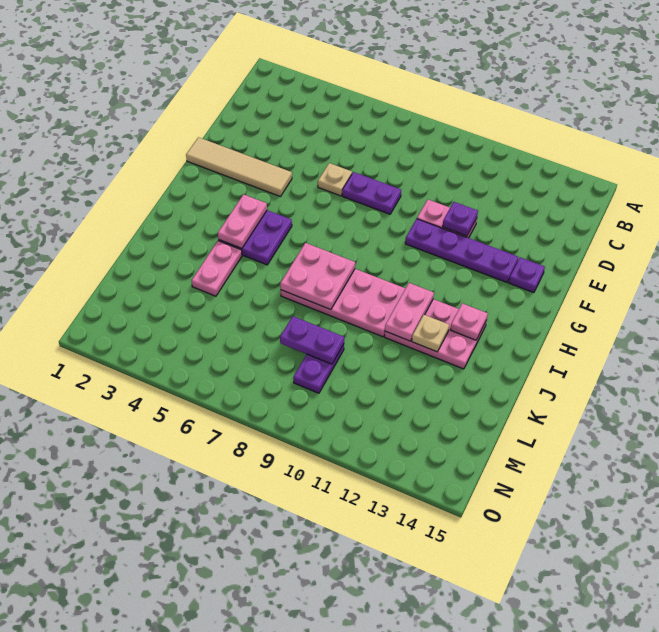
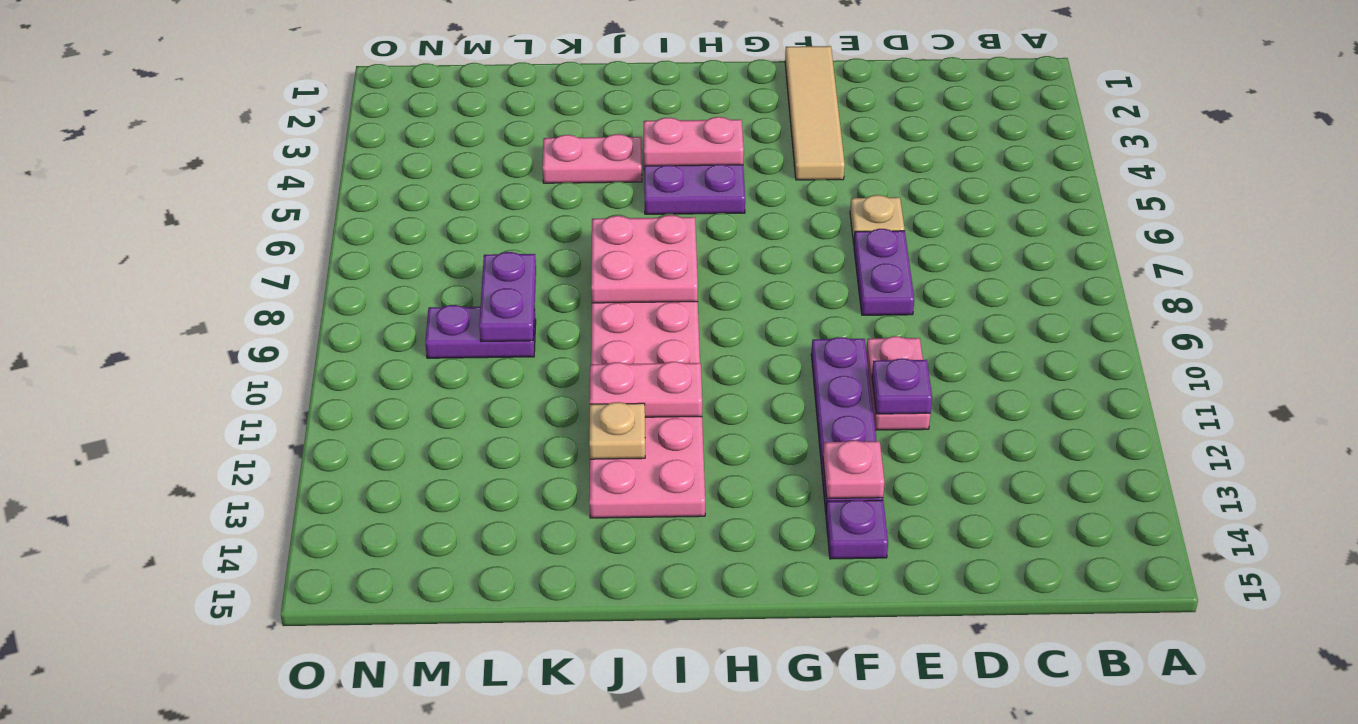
pink 1x1 plate [450,303,488,340] -> pink 1x1 plate moved to [823,440,885,499]

